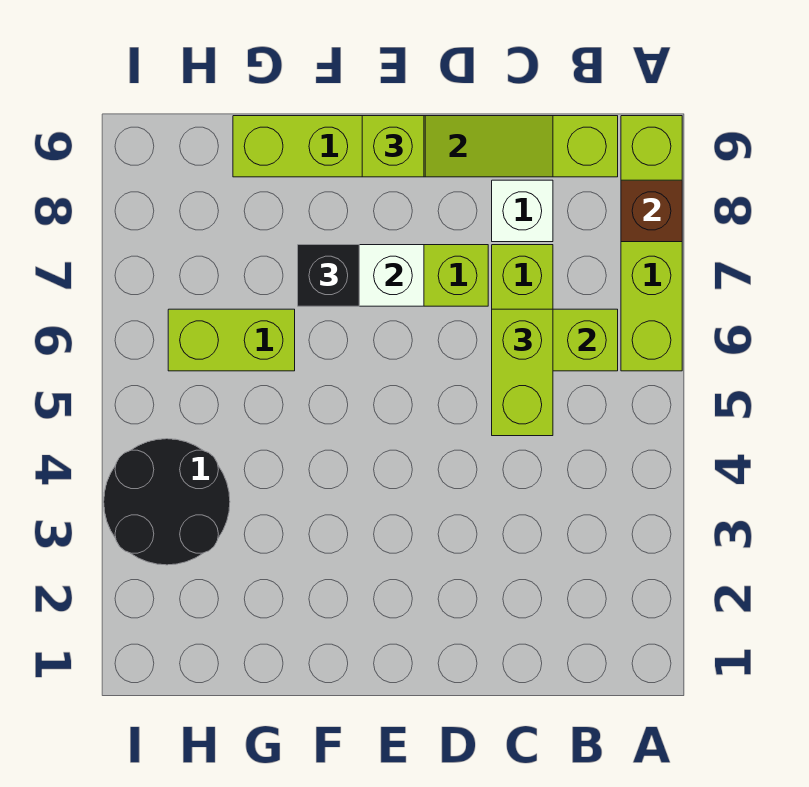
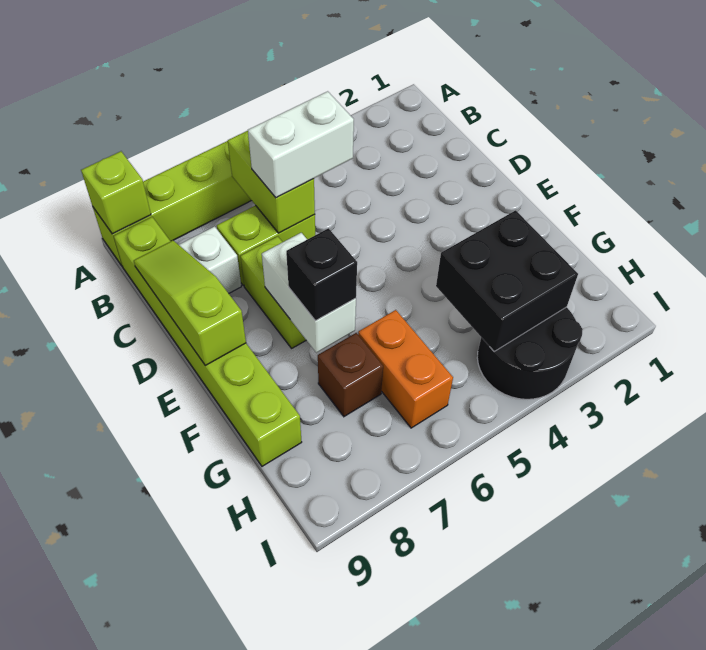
brown 1x1 brick [621,180,682,242] -> brown 1x1 brick moved to [318,333,383,417]
lime 1x2 brick [492,309,553,436] -> white 1x2 brick [248,91,354,198]
lime 1x1 brick [362,116,424,177] -> lime 1x1 brick moved to [81,151,151,234]
none -> black 2x2 brick [436,210,578,351]
lime 1x2 brick [168,309,295,371] -> orange 1x2 brick [358,310,453,428]

